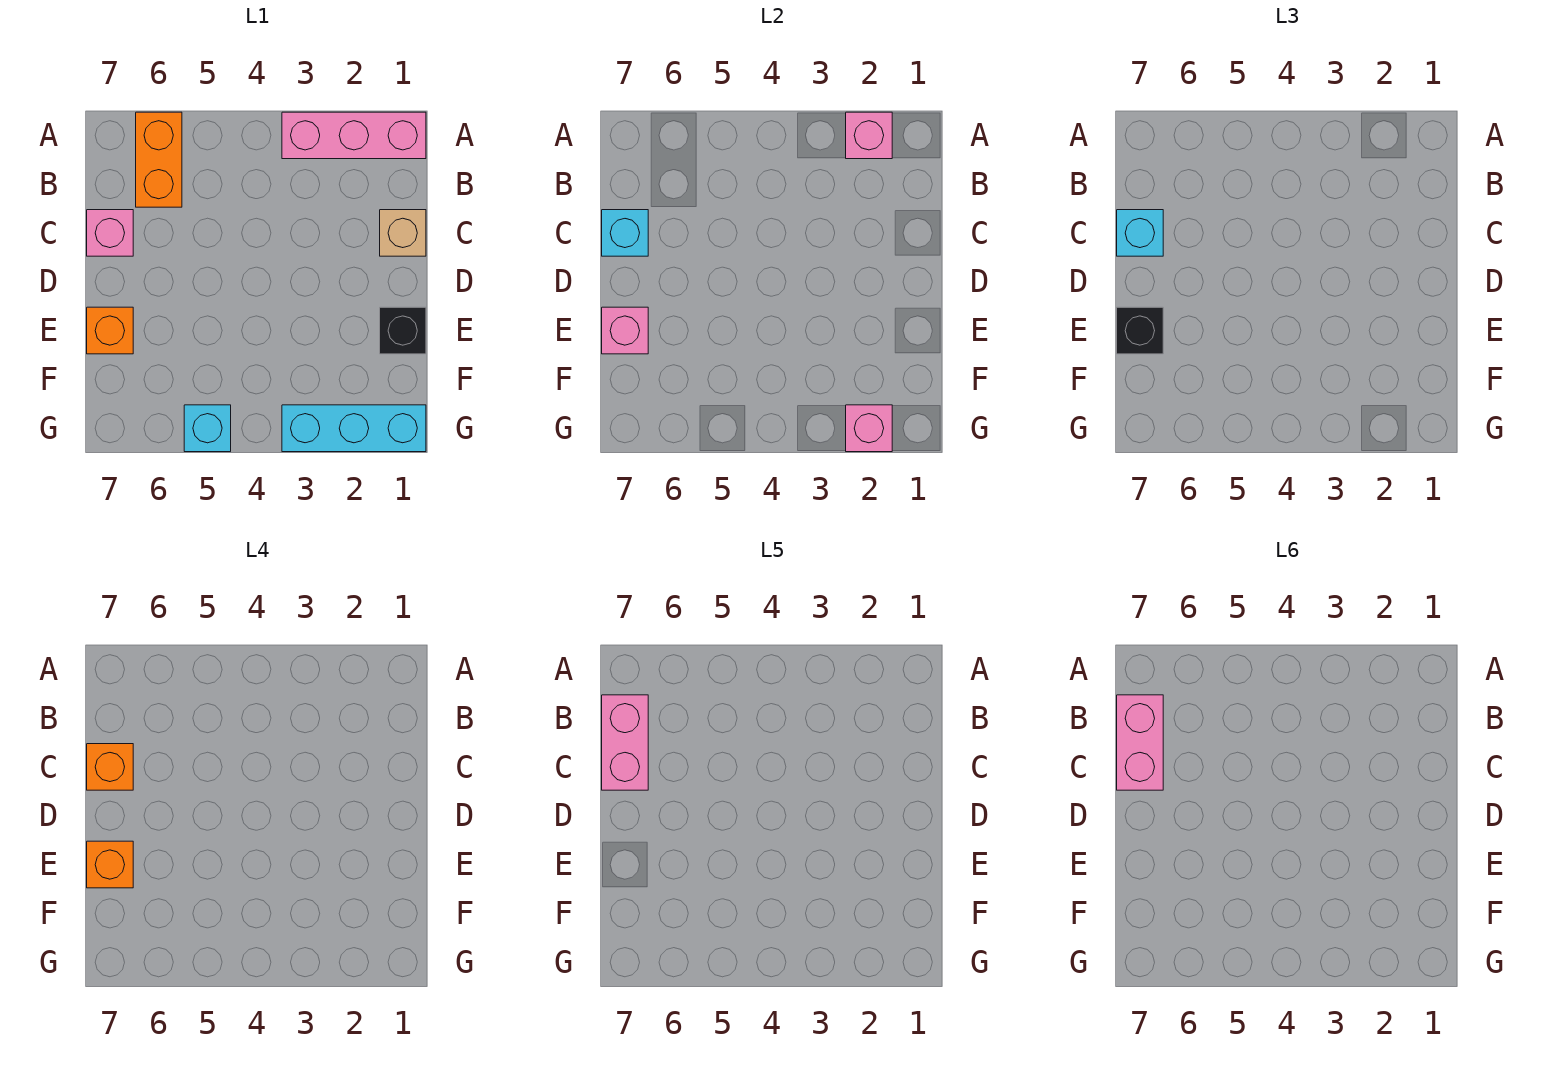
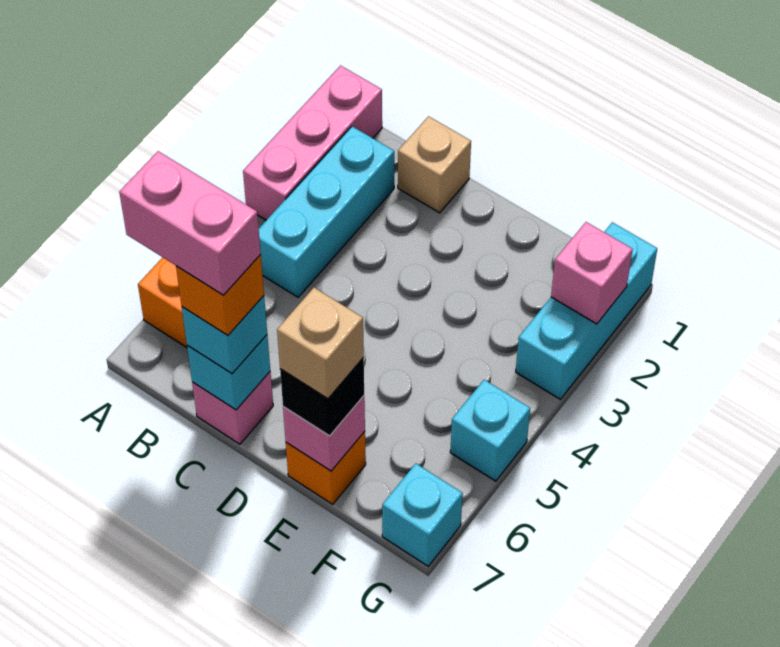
pink 1x1 brick [846,112,892,159] -> none
none -> cyan 1x3 brick [259,126,394,297]
pink 1x2 brick [1117,695,1163,790] -> none
black 1x1 brick [380,307,426,354] -> none
orange 1x1 brick [87,841,133,888] -> tan 1x1 brick [277,288,364,399]
none -> cyan 1x1 brick [382,464,463,566]

